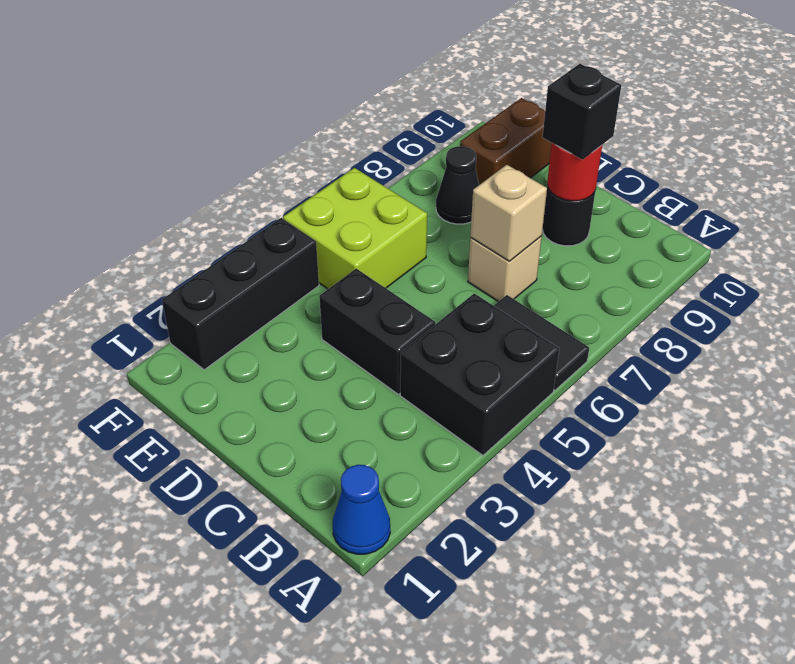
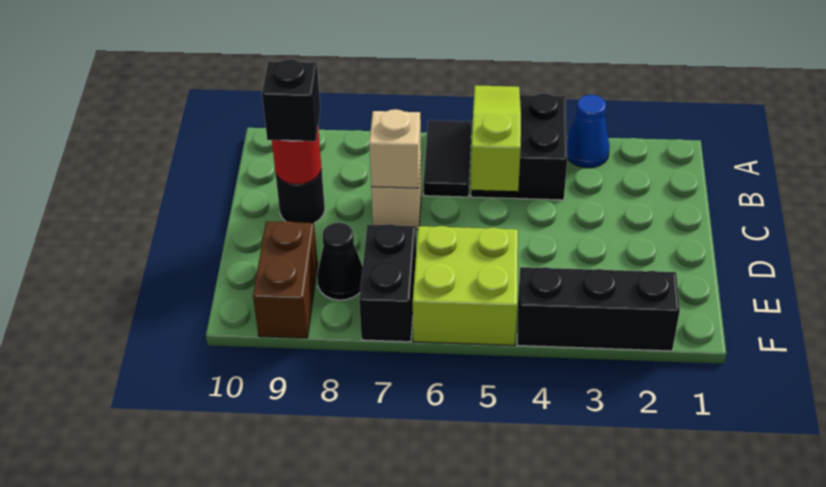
blue 1x1 cone [333,465,390,554] -> blue 1x1 cone moved to [567,95,610,168]
none -> lime 1x3 slope [471,85,521,191]
black 1x2 brick [319,269,435,394] -> black 1x2 brick moved to [359,224,416,342]
brown 1x2 brick [460,98,552,185] -> brown 1x2 brick turned to [253,221,318,338]

